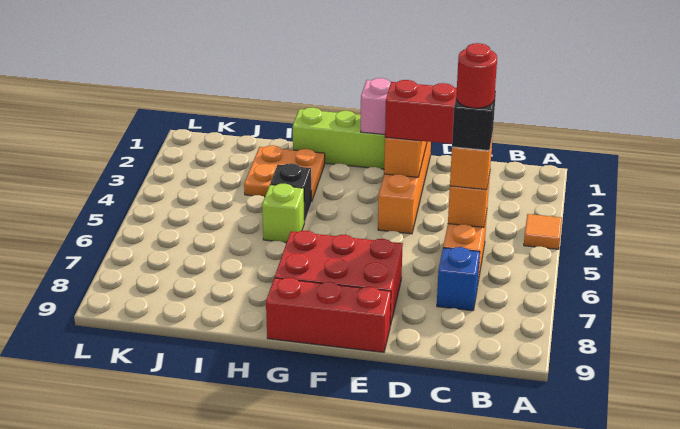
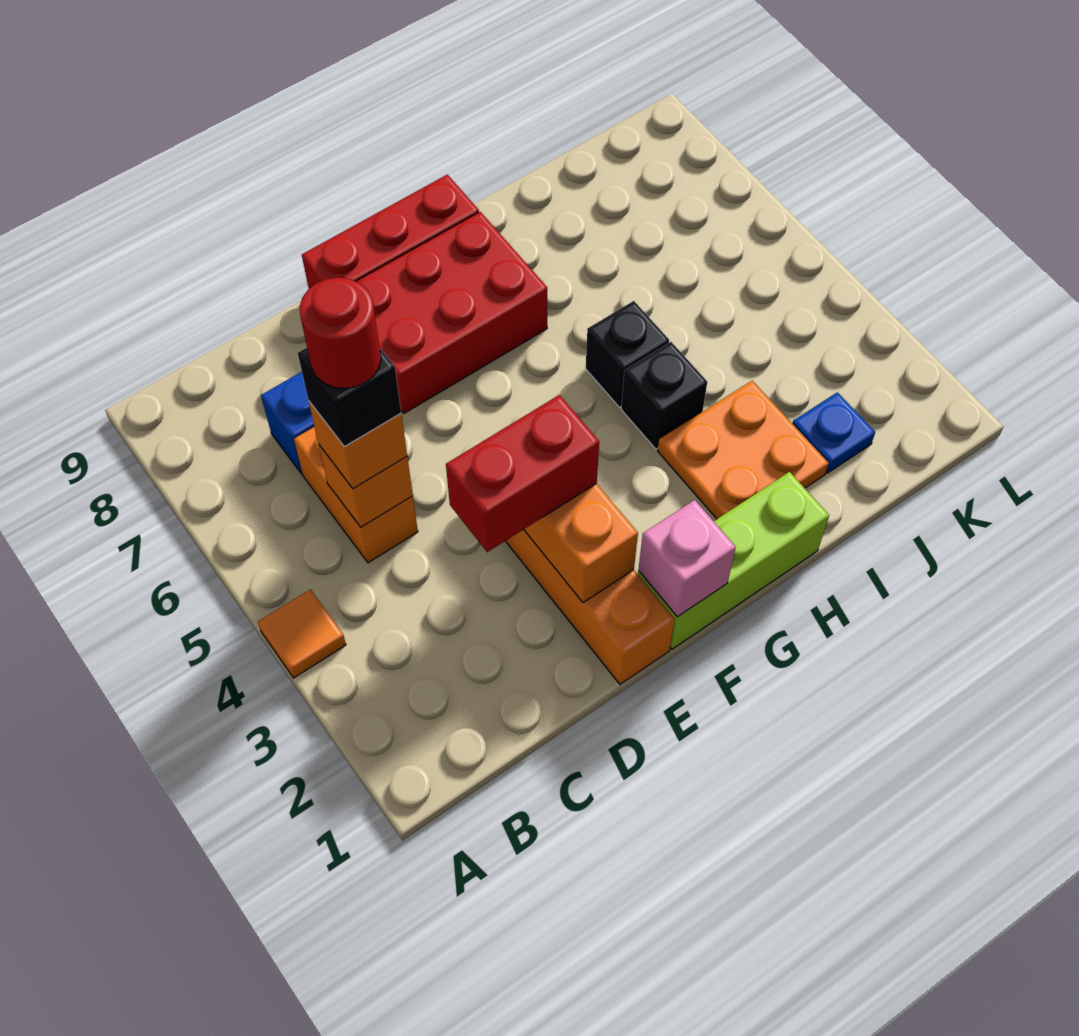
lime 1x1 brick [262,184,305,243] -> black 1x1 brick [586,301,669,407]
none -> blue 1x1 plate [792,392,875,473]

